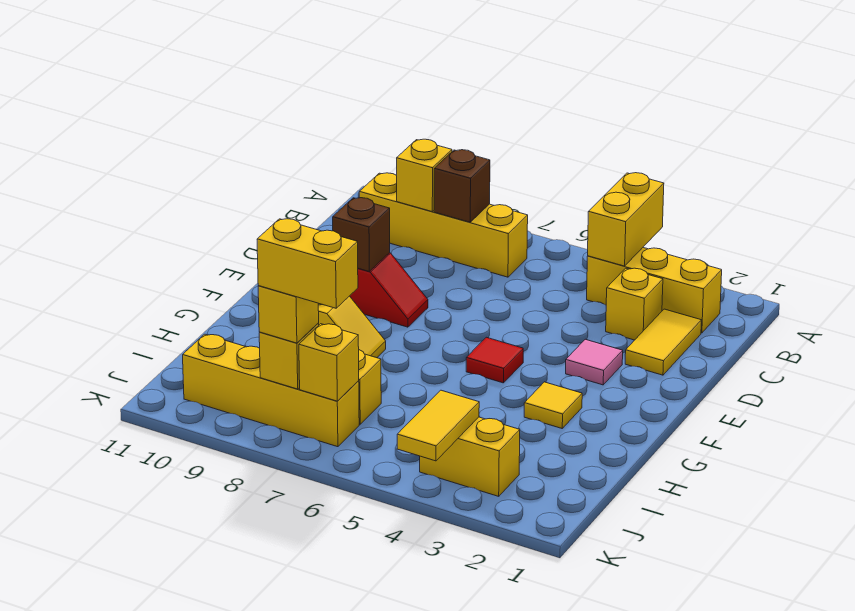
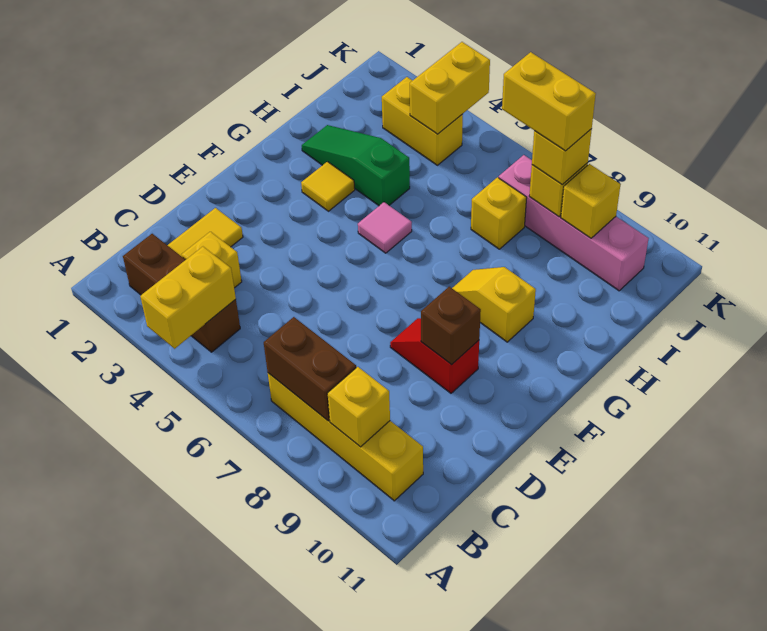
yellow 1x3 brick [587,248,722,333] -> brown 1x3 brick [123,234,240,352]
brown 1x1 brick [434,150,490,222] -> brown 1x2 brick [264,317,356,421]
pink 1x1 tile [566,339,623,385] -> pink 1x1 tile moved to [358,202,412,253]
red 1x1 tile [466,337,523,383] -> none
none -> green 1x3 slope [302,125,410,206]
yellow 1x2 tile [397,390,479,461] -> yellow 1x2 brick [410,42,490,134]
yellow 1x4 brick [183,334,359,447] -> pink 1x4 brick [499,155,649,291]
yellow 1x1 brick [299,324,359,401] -> yellow 1x1 brick moved to [561,164,620,238]

